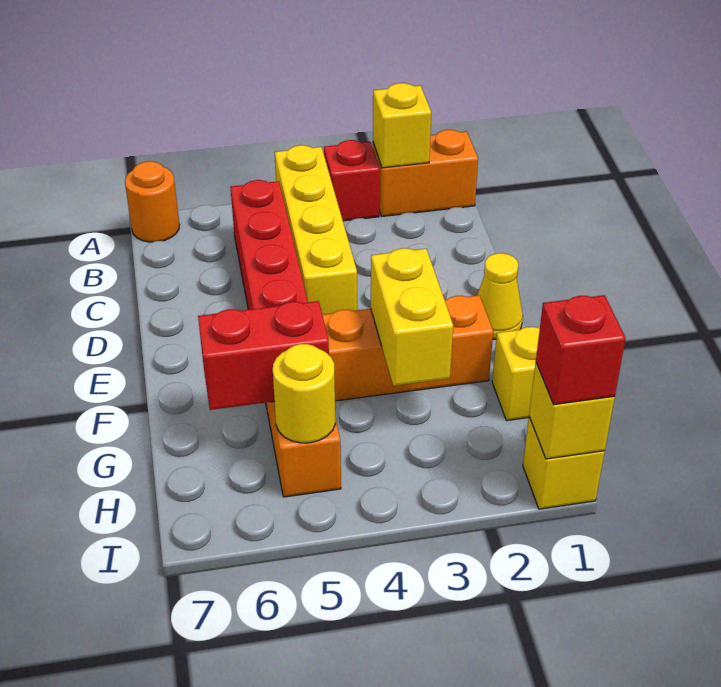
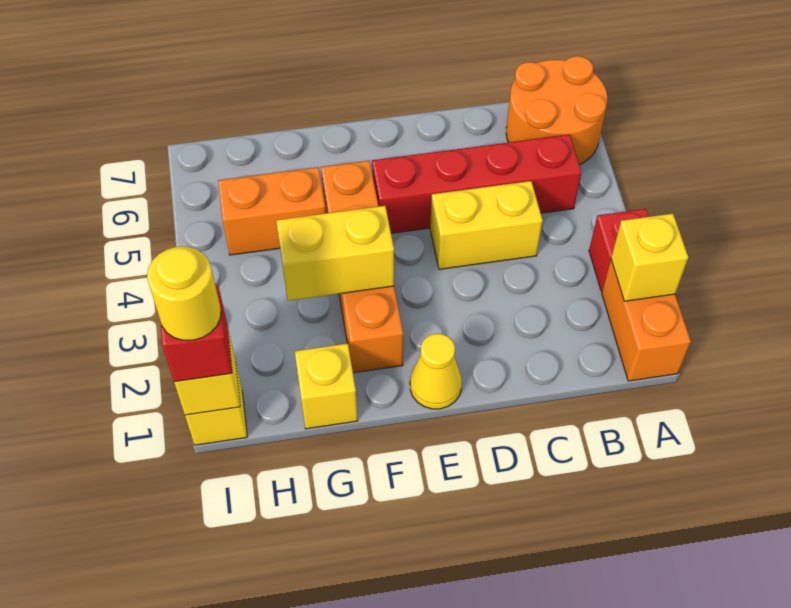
yellow 1x4 brick [275,145,357,315] -> yellow 1x2 brick [430,181,543,269]
orange 1x1 round brick [125,161,180,242] -> orange 2x2 round brick [506,56,607,165]
red 1x2 brick [198,301,329,410] -> none
yellow 1x1 round brick [273,344,335,443] -> yellow 1x1 round brick moved to [147,247,221,340]

